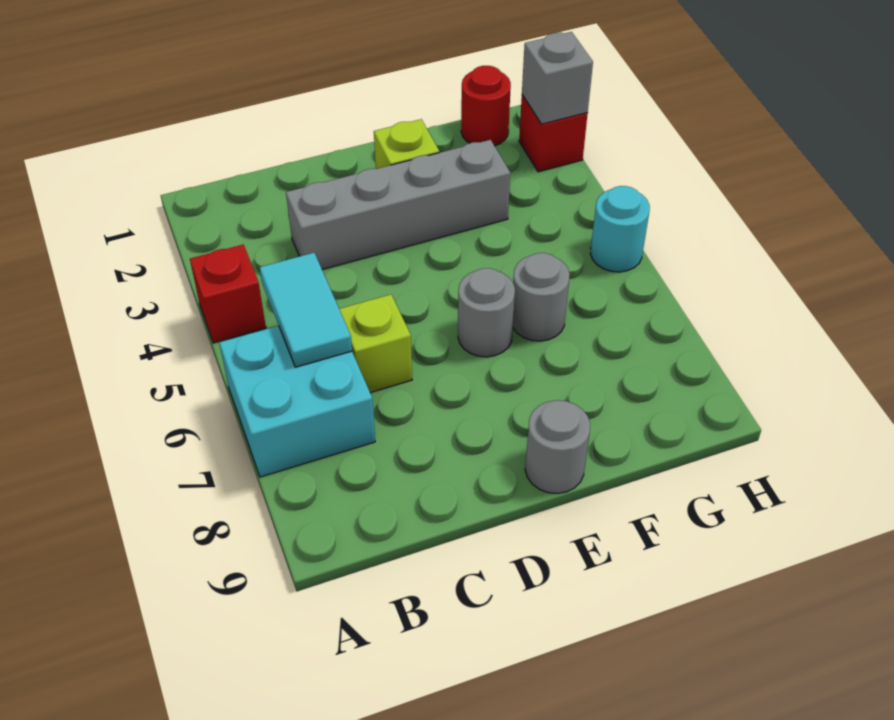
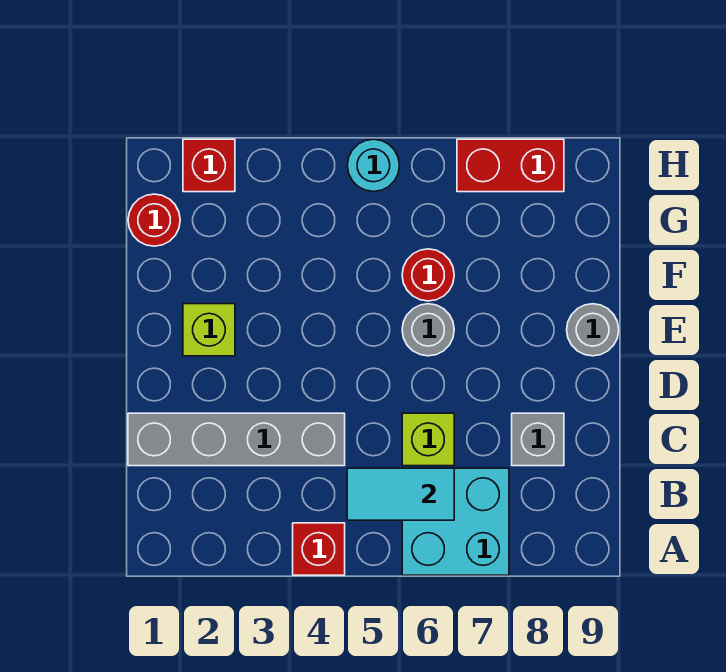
grey 1x4 brick [286,140,510,270] -> grey 1x4 brick turned to [128,413,345,466]
grey 1x1 round brick [513,253,570,341] -> red 1x1 round brick [402,249,454,301]
grey 1x1 brick [522,32,593,124] -> grey 1x1 brick moved to [512,413,564,466]
none -> red 1x2 brick [457,139,564,192]

